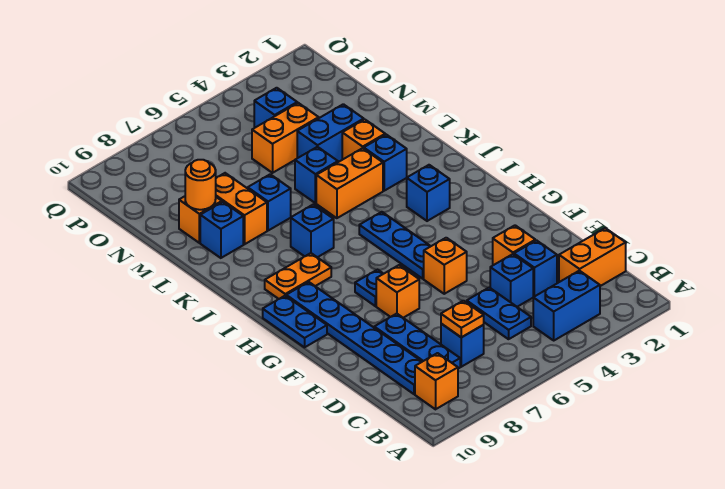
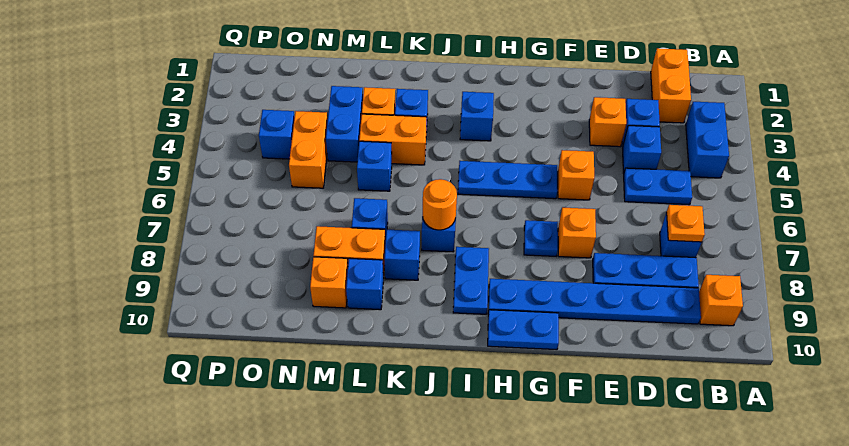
orange 1x2 plate [265,253,331,299] -> blue 1x2 plate [453,247,489,314]
orange 1x2 brick [316,148,383,218] -> orange 1x2 brick turned to [359,114,426,165]
none -> blue 1x1 brick [385,230,420,280]
orange 1x1 round brick [185,160,216,210] -> orange 1x1 round brick moved to [423,179,457,230]

